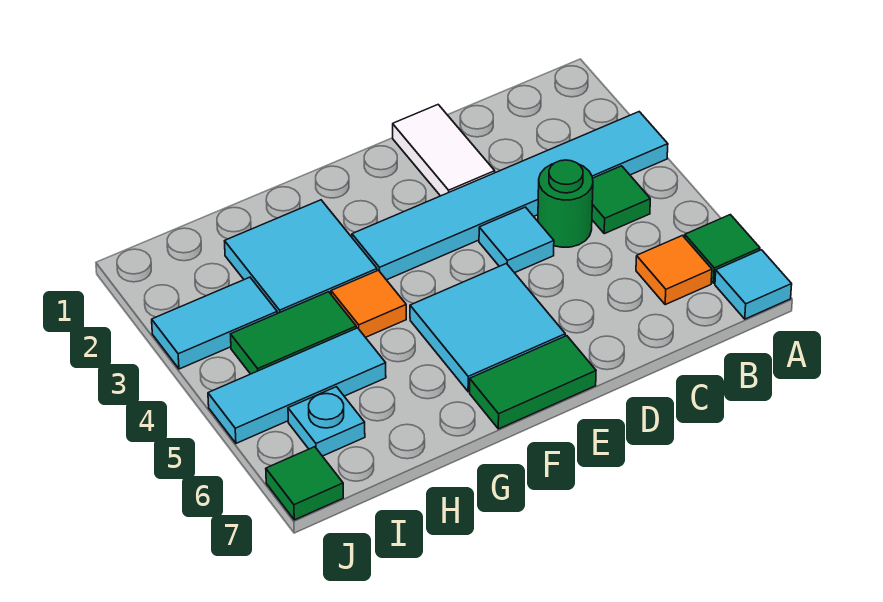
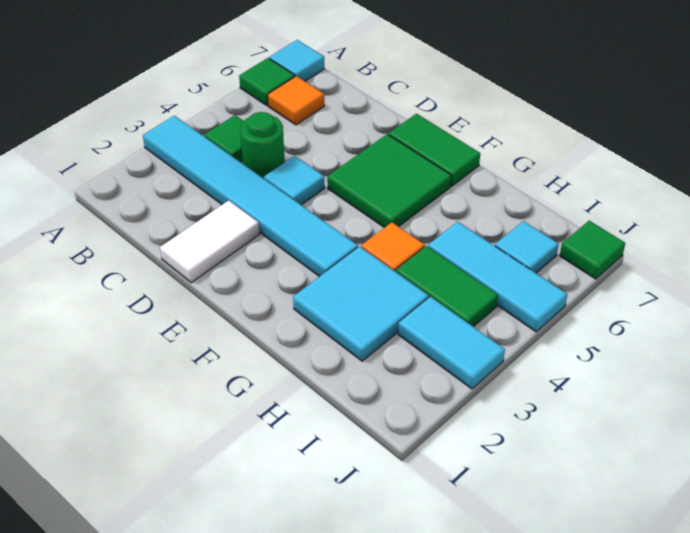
cyan 2x2 tile [410,263,565,392] -> green 2x2 tile [327,134,451,228]
cyan 1x1 plate [288,387,365,456] -> cyan 1x1 tile [495,221,559,273]

